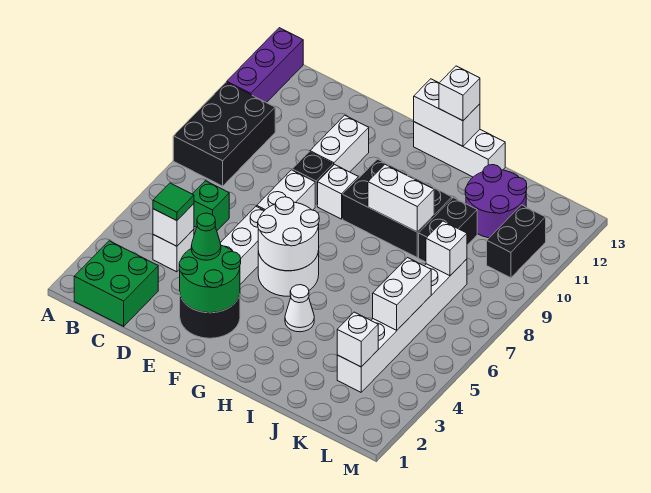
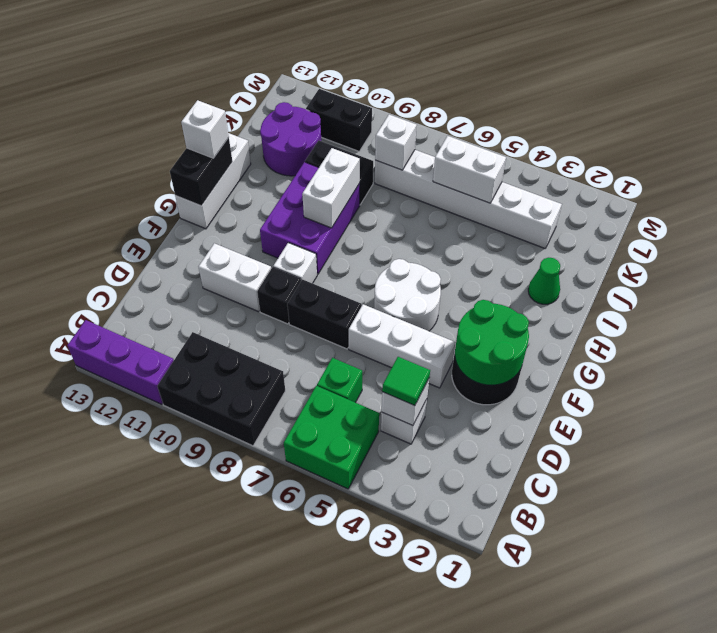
green 2x2 brick [74,241,158,326] -> green 2x2 brick moved to [284,386,379,489]
green 1x1 cone [191,213,221,260] -> green 1x1 cone moved to [528,258,560,304]
white 1x2 brick [257,170,315,211] -> black 1x2 brick [287,279,361,349]
white 2x2 round brick [258,197,319,271] -> none
black 2x3 brick [343,159,452,257] -> purple 2x3 brick [260,162,360,274]
white 1x2 brick [414,79,480,146] -> black 1x2 brick [170,137,233,206]
white 1x1 cone [285,285,314,332] -> none
white 1x1 brick [337,312,378,367] -> none

